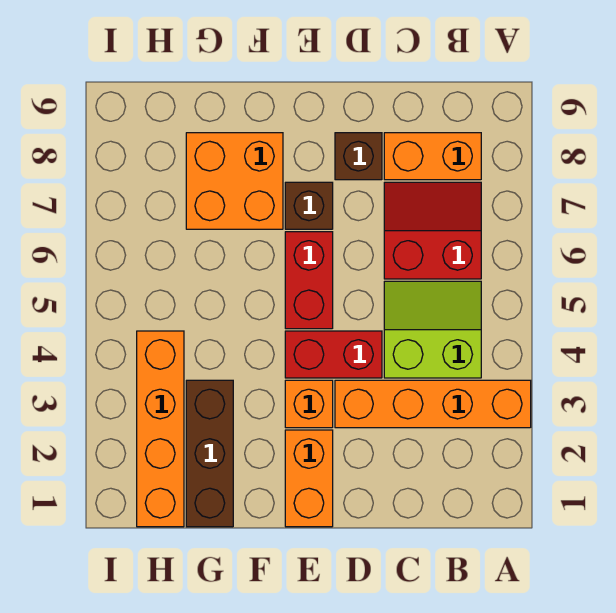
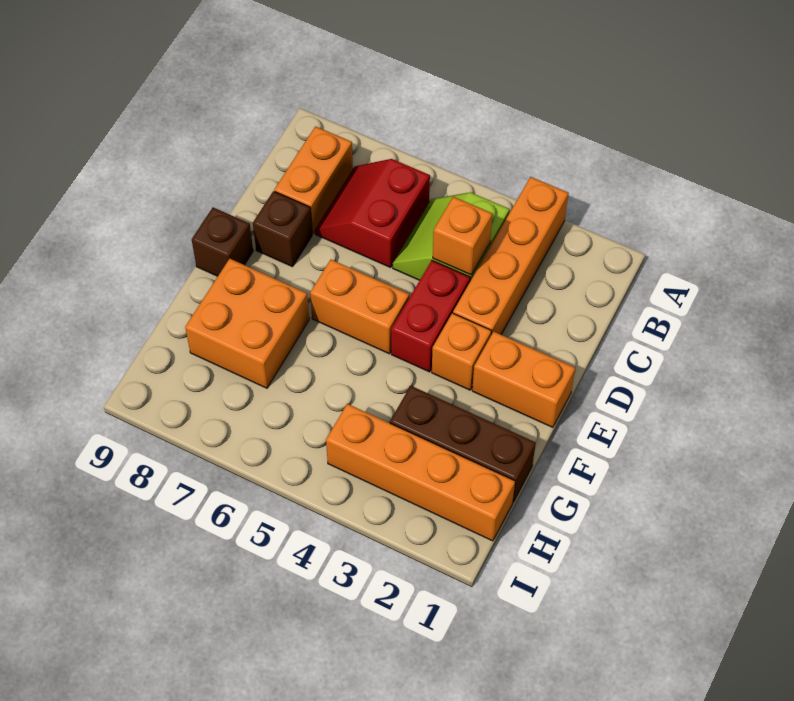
none -> orange 1x1 brick [433,197,492,275]
red 1x2 brick [285,232,333,329] -> orange 1x2 brick [310,260,409,354]
brown 1x1 brick [285,182,333,229] -> brown 1x1 brick moved to [192,207,253,276]

